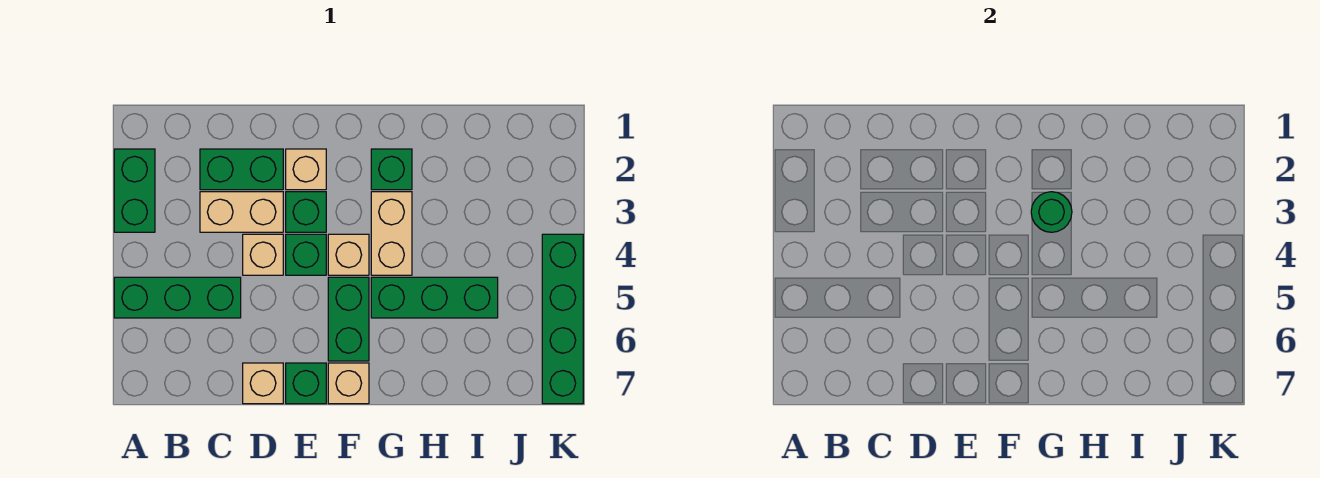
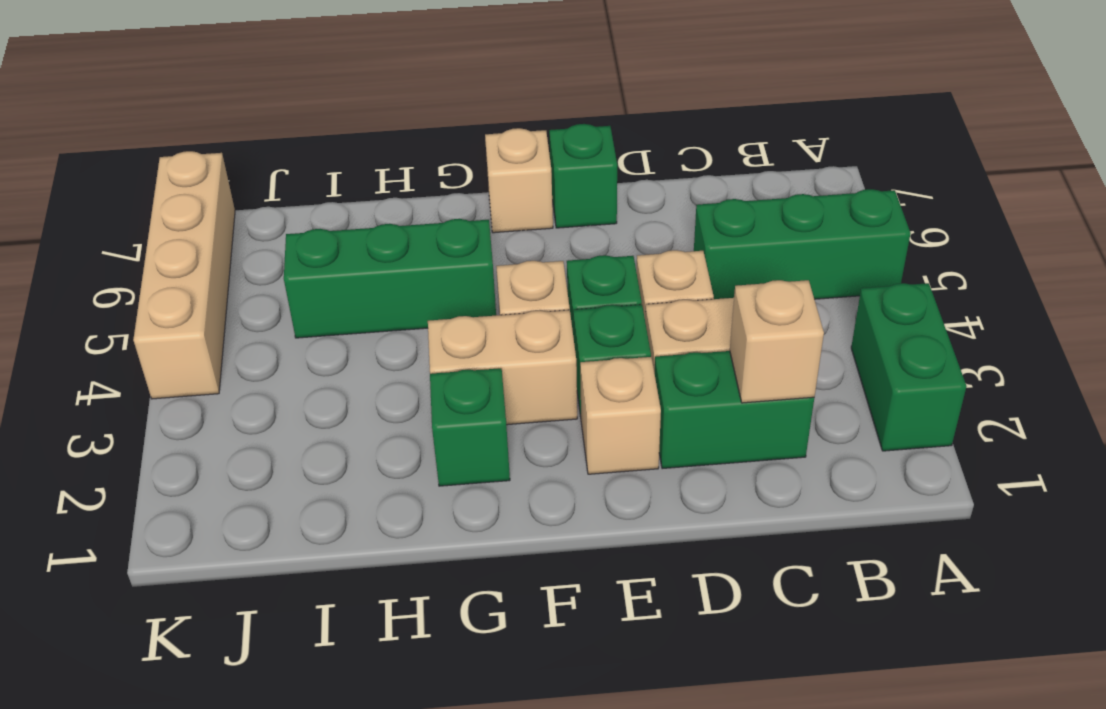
tan 1x1 brick [243,363,283,404] -> tan 1x1 brick moved to [730,280,824,403]
green 1x2 brick [328,277,369,361] -> none
tan 1x2 brick [371,192,412,275] -> tan 1x2 brick turned to [428,310,577,425]
green 1x1 round brick [1031,192,1072,232] -> none
green 1x4 brick [542,234,583,404] -> tan 1x4 brick [133,151,235,399]

